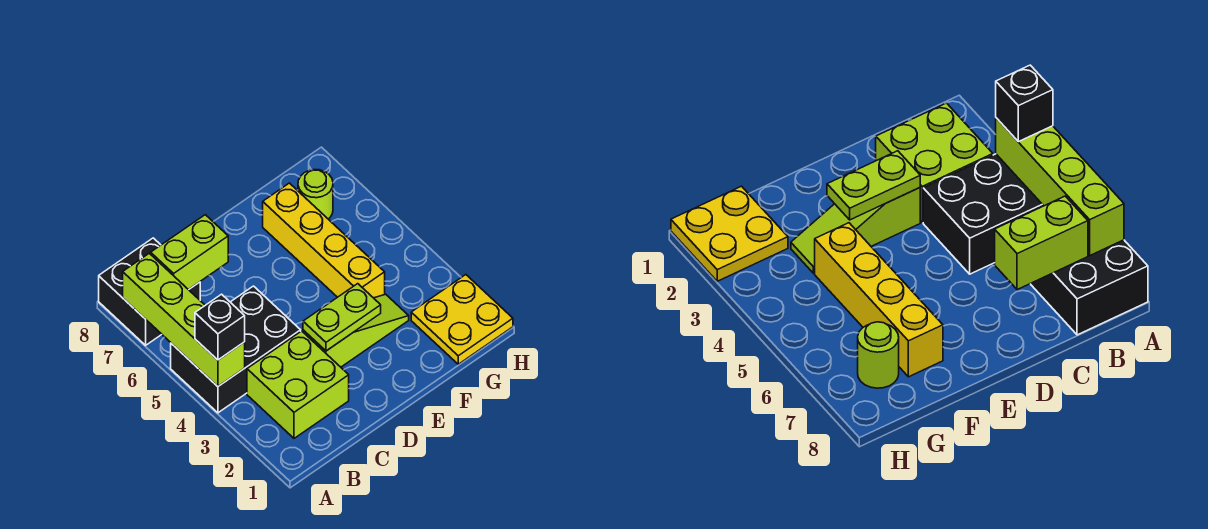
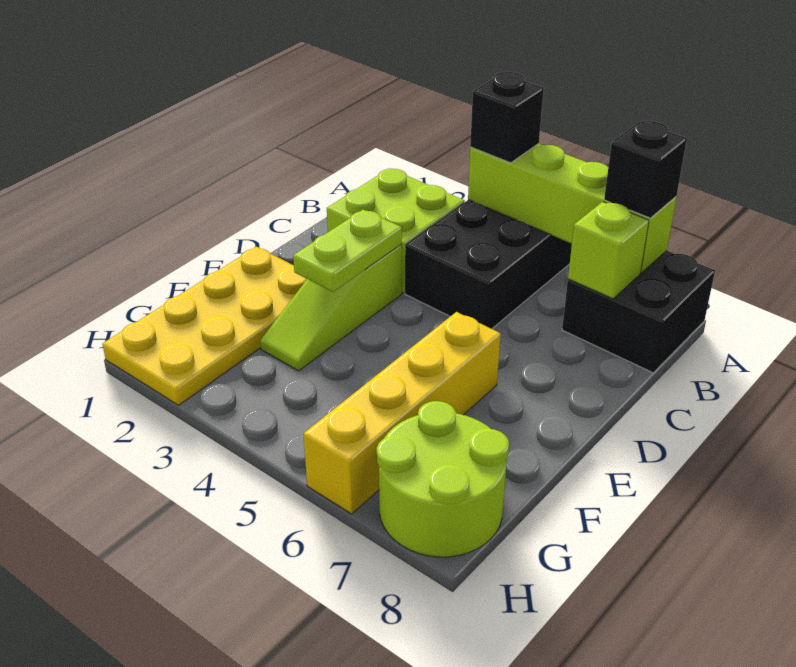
none -> black 1x1 brick [604,121,687,218]
lime 1x2 brick [151,215,228,290] -> lime 1x1 brick [568,202,649,299]
yellow 1x4 brick [263,183,385,298] -> yellow 1x4 brick turned to [304,312,501,514]
yellow 2x2 plate [411,275,513,364] -> yellow 2x4 plate [102,247,307,405]
lime 1x1 round brick [298,170,333,219] -> lime 2x2 round brick [377,401,509,557]

